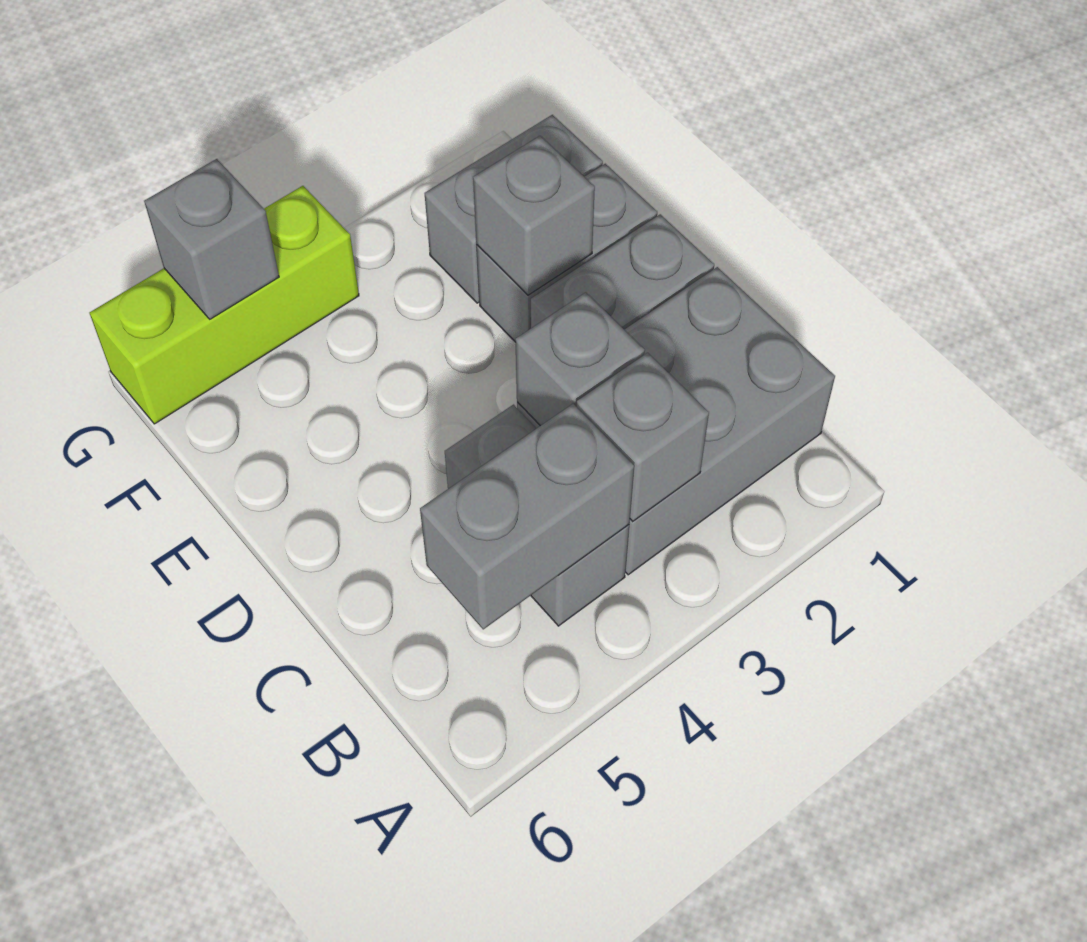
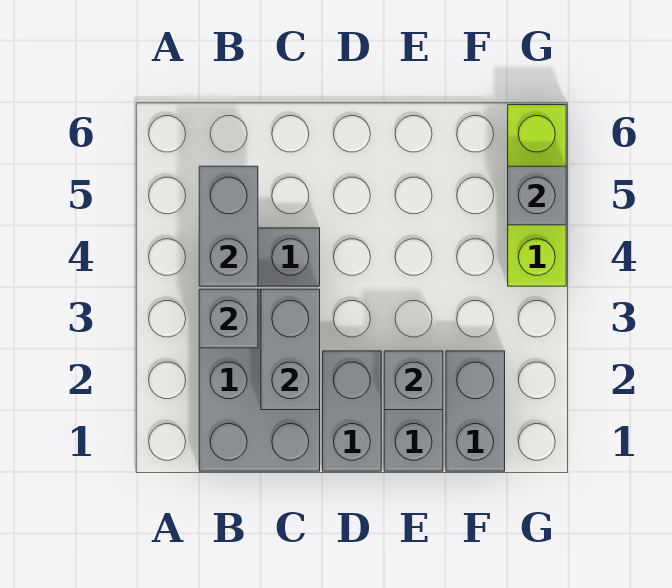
grey 1x1 brick [515,292,645,426] -> grey 1x2 brick [261,289,320,410]

